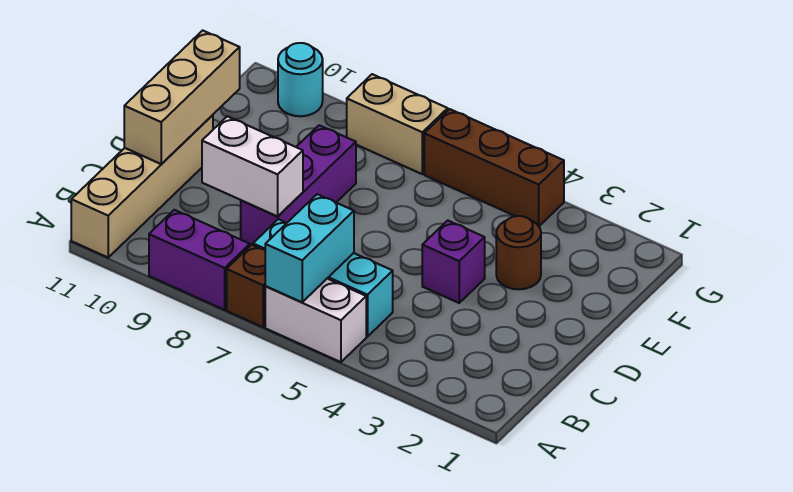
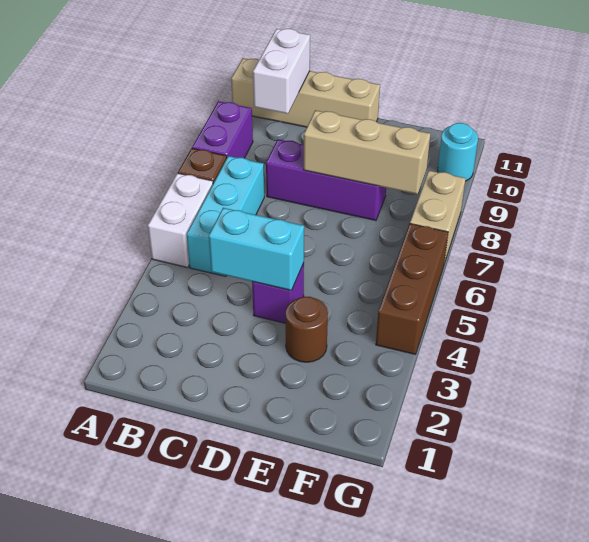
cyan 1x2 brick [265,194,354,302] -> cyan 1x2 brick moved to [209,208,304,290]
white 1x2 brick [202,116,303,216] -> white 1x2 brick moved to [253,29,310,114]
tan 1x3 brick [124,30,240,164] -> tan 1x3 brick moved to [304,110,430,194]

